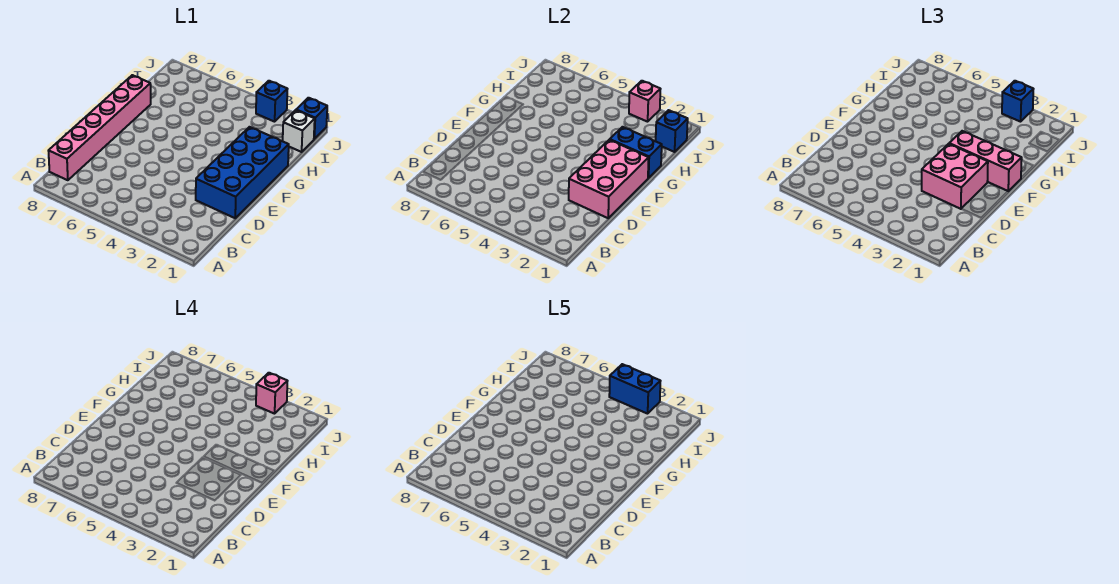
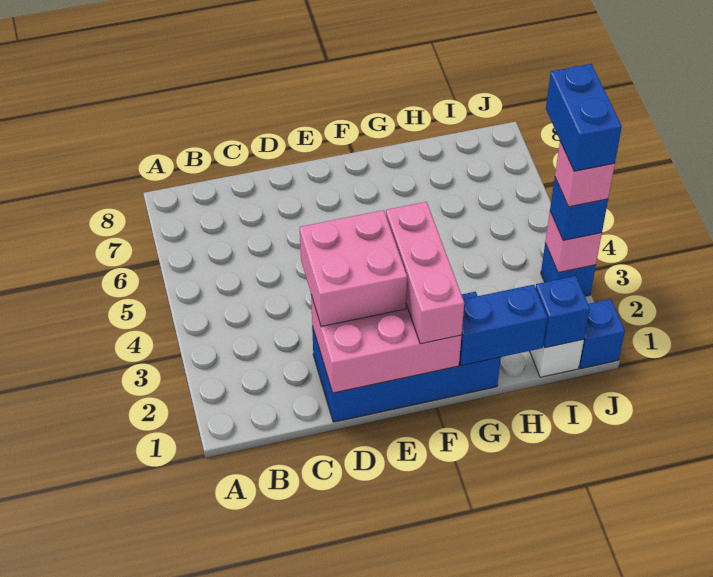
pink 1x6 brick [48,75,151,180] -> none
blue 1x2 brick [610,127,662,178] -> blue 1x2 brick turned to [459,285,547,366]

